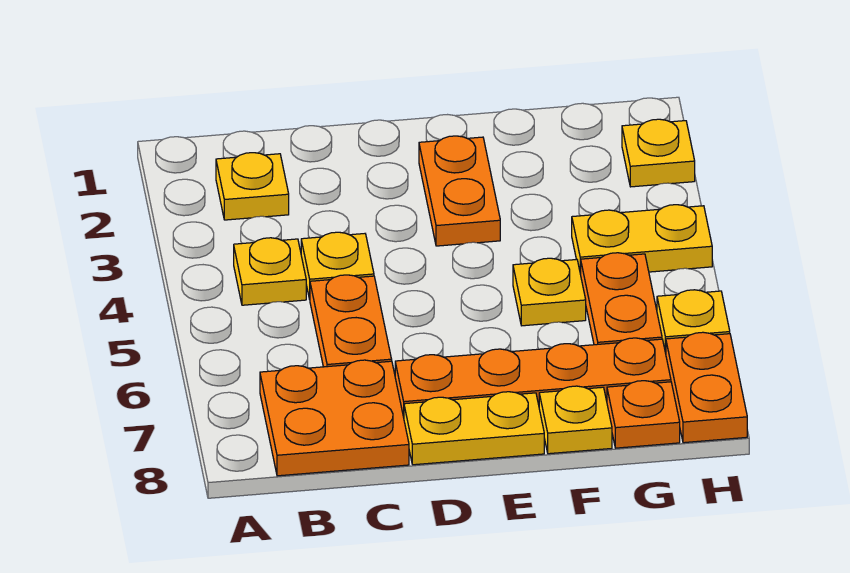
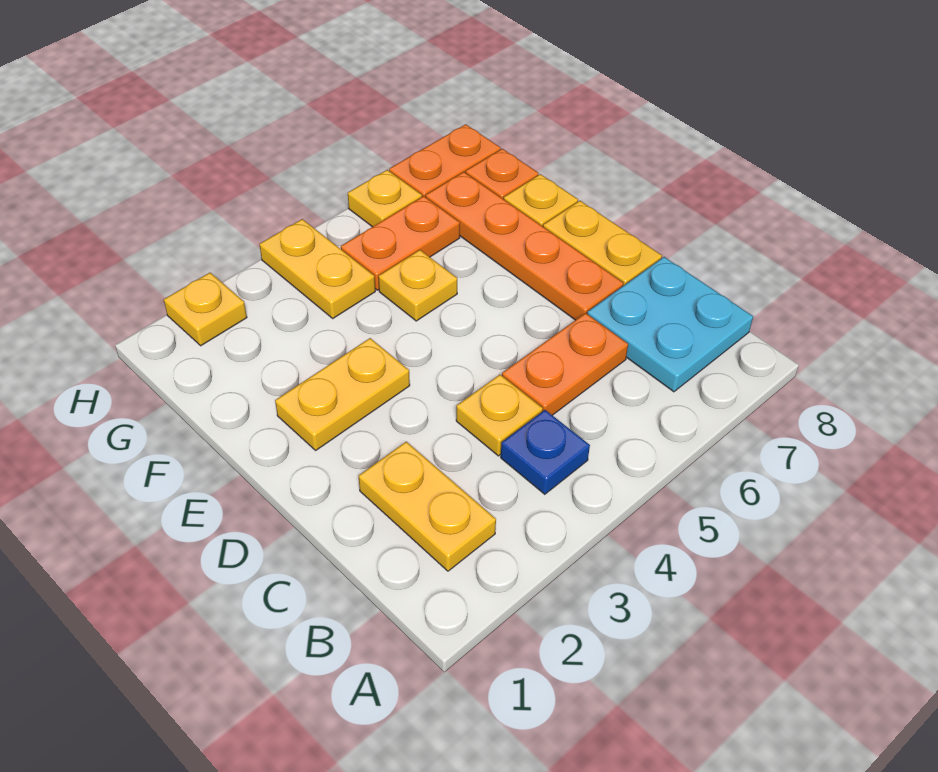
yellow 1x1 plate [216,153,289,220] -> yellow 1x2 plate [359,442,496,571]
yellow 1x1 plate [234,238,306,305] -> blue 1x1 plate [501,410,590,494]
orange 2x2 plate [260,360,409,476] -> cyan 2x2 plate [587,257,753,392]
orange 1x2 plate [419,136,500,246] -> yellow 1x2 plate [275,338,410,450]

